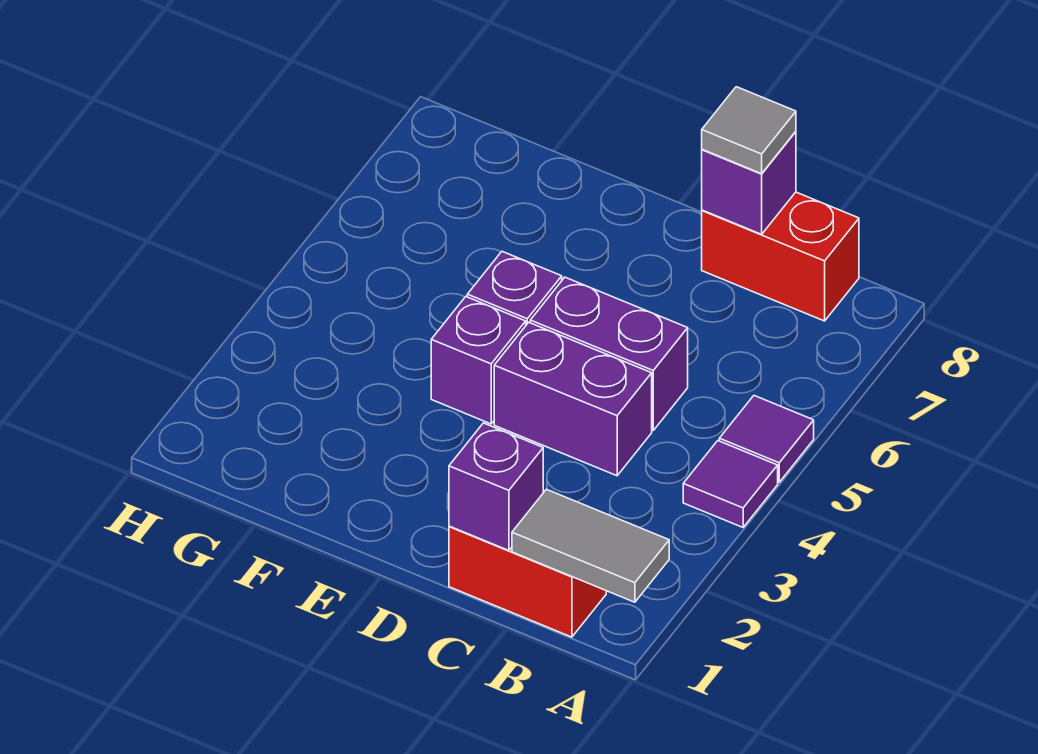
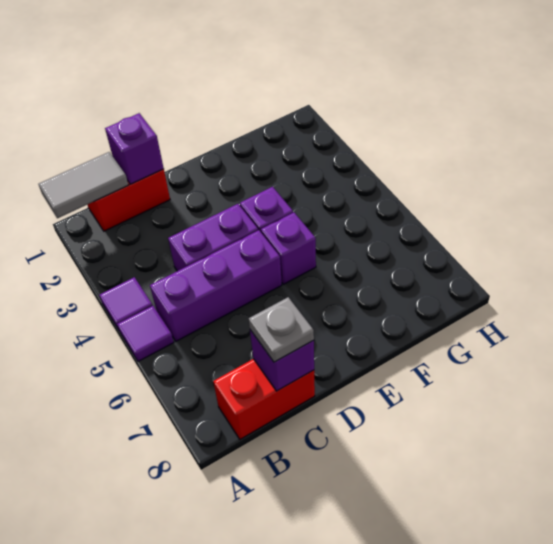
purple 1x2 brick [530,277,688,430] -> purple 1x3 brick [150,230,282,341]
grey 1x1 tile [702,87,796,174] -> grey 1x1 plate [249,297,314,362]

